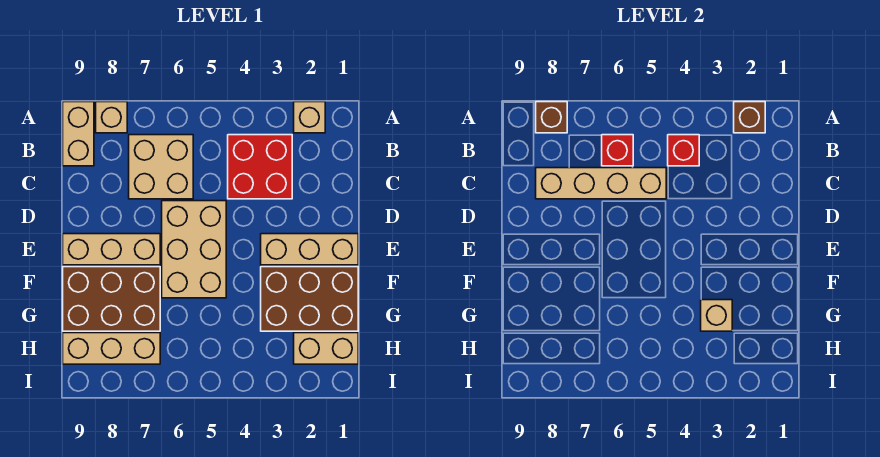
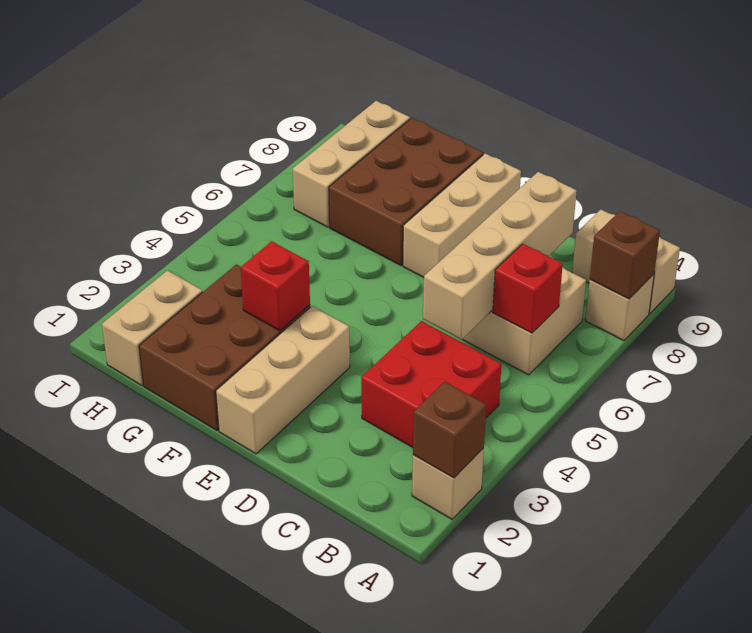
red 1x1 brick [668,135,699,166] -> red 1x1 brick moved to [241,241,310,331]
tan 2x3 brick [162,201,226,298] -> none
tan 1x1 brick [701,300,732,331] -> none

